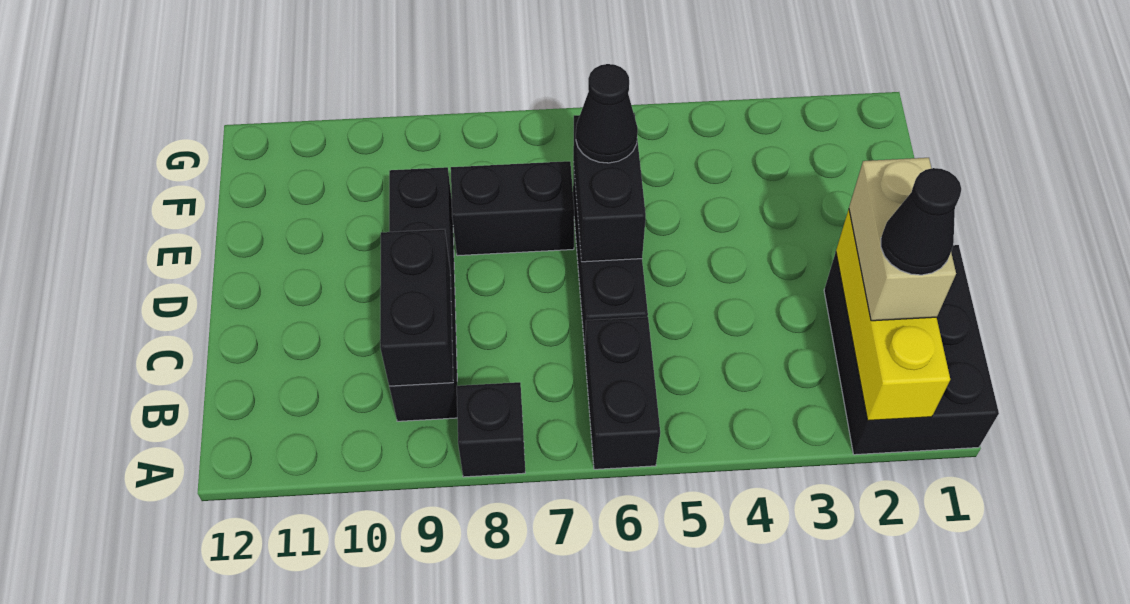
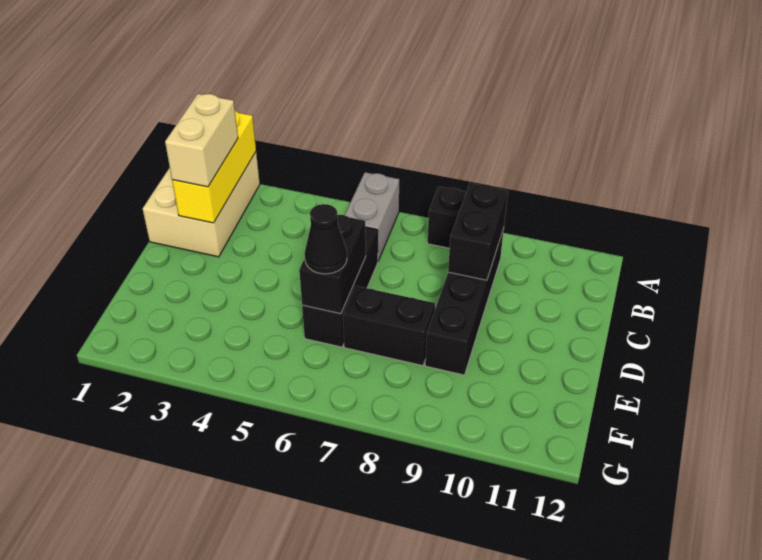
black 2x3 brick [824,245,999,455] -> tan 2x3 brick [143,152,260,257]
black 1x2 brick [585,317,660,469] -> grey 1x2 brick [345,172,399,261]
black 1x1 cone [881,168,961,275] -> none

